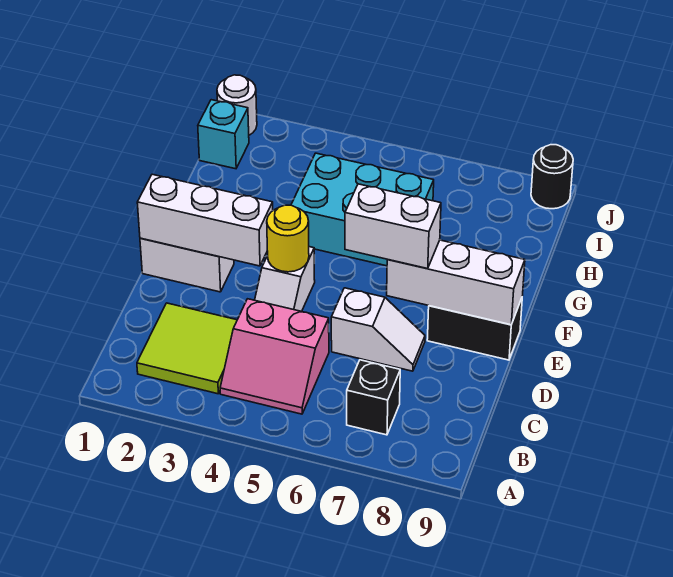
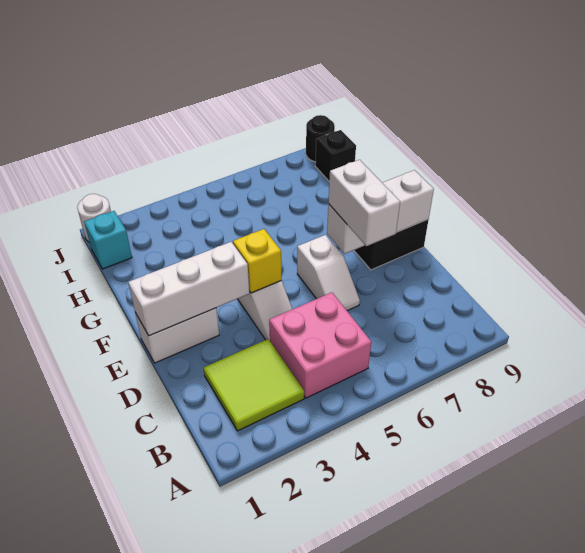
pink 2x2 slope [220,299,329,414] -> pink 2x2 brick [269,292,371,398]
black 1x1 brick [347,360,400,435] -> black 1x1 brick moved to [315,130,356,181]
white 1x2 slope [331,288,425,371] -> white 1x2 slope turned to [297,235,360,311]
yellow 1x1 round brick [267,205,309,272] -> yellow 1x1 brick [233,229,282,293]
white 1x2 brick [345,184,441,269] -> white 1x2 brick turned to [328,160,400,246]
cyan 2x3 brick [291,153,434,266] -> none

